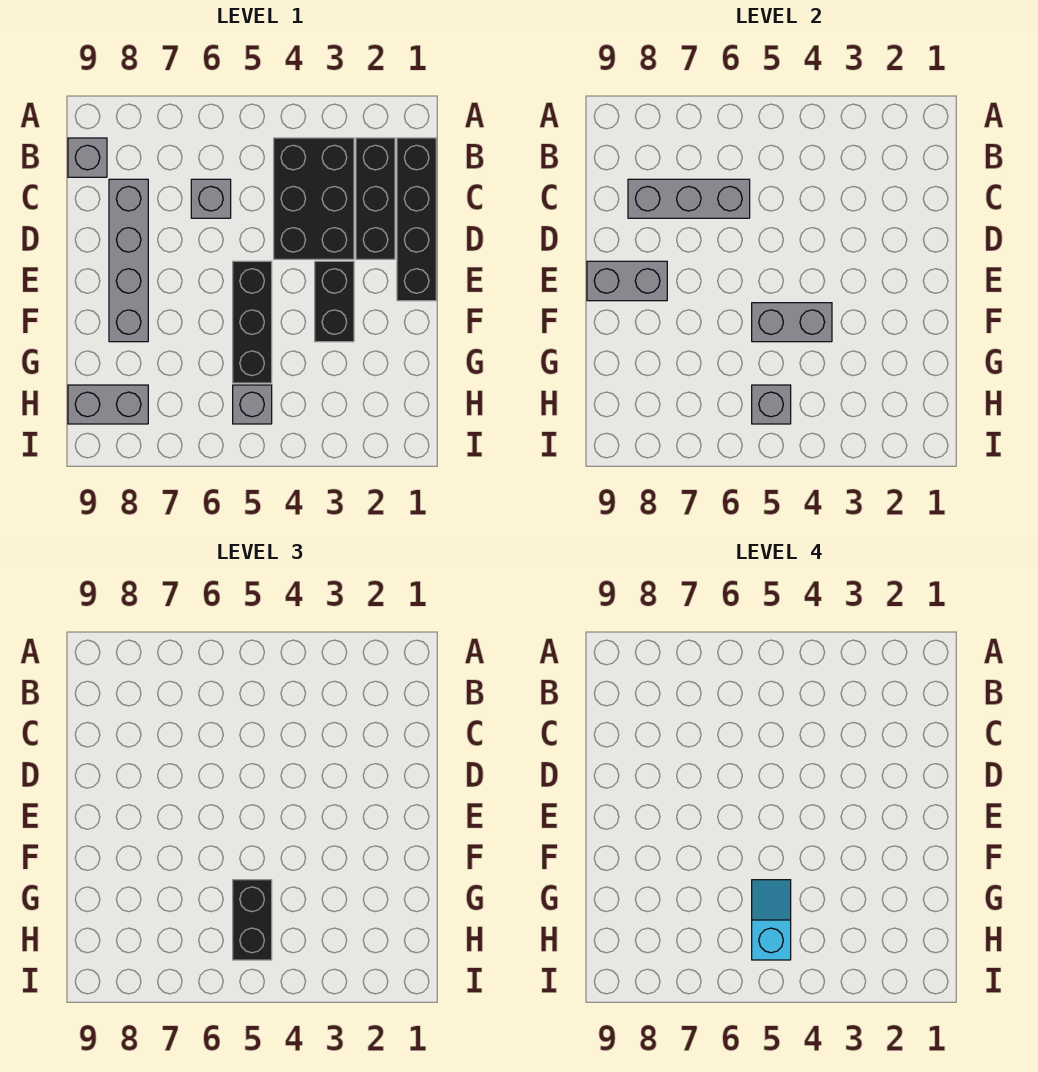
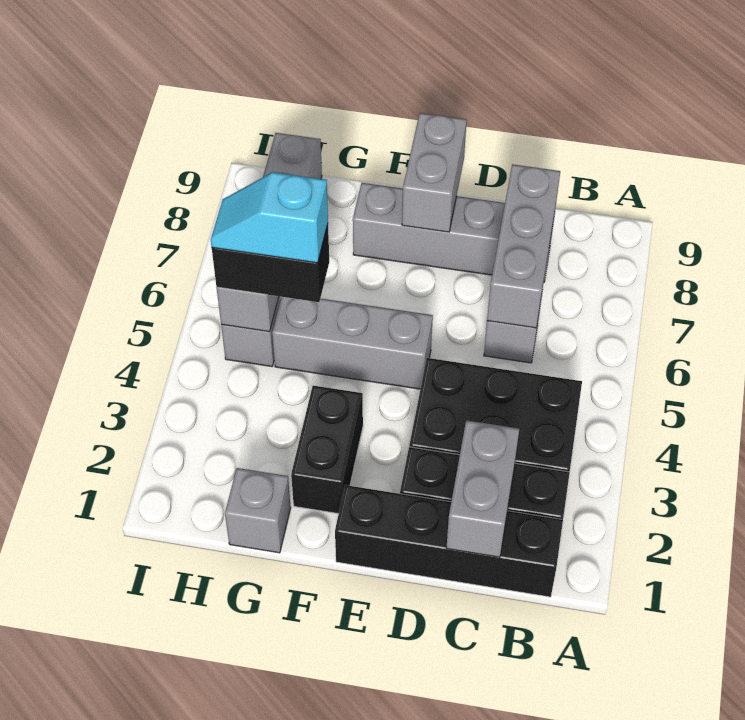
grey 1x1 brick [68,138,107,177] -> grey 1x1 brick moved to [225,468,291,553]
black 1x2 brick [315,261,354,342] -> black 1x2 brick turned to [291,386,363,514]
black 1x3 brick [233,261,272,383] -> grey 1x3 brick [272,297,433,389]
grey 1x2 brick [752,303,832,342] -> grey 1x2 brick moved to [446,420,519,557]
cyan 1x2 slope [752,880,791,960] -> cyan 1x2 slope turned to [211,172,328,263]

